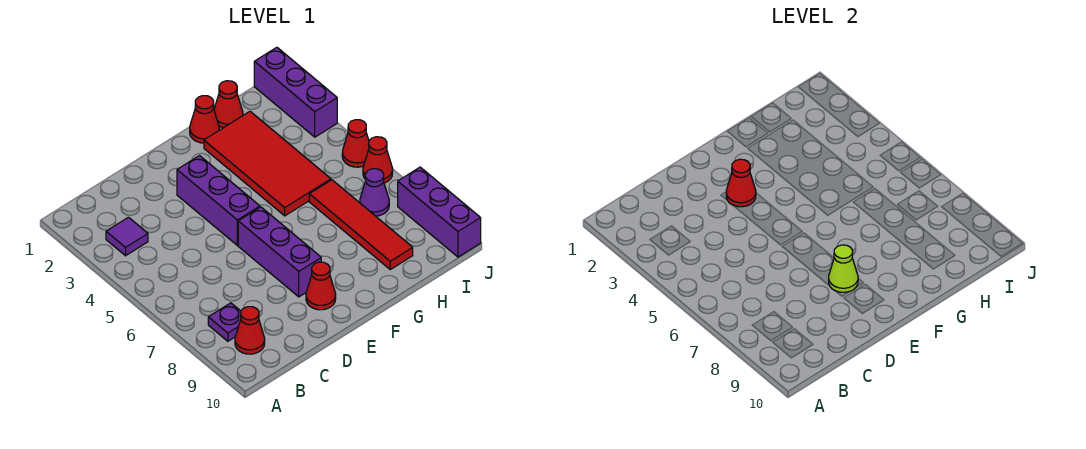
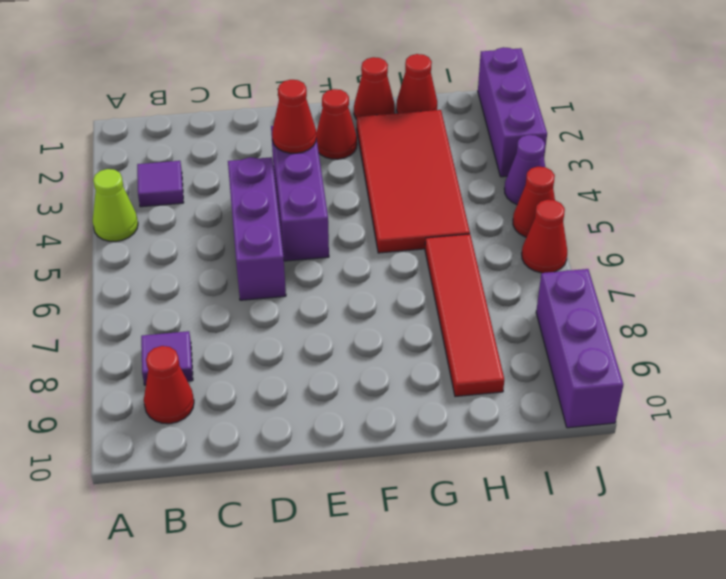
purple 1x1 plate [208,303,241,341] -> purple 1x1 tile [141,331,193,385]
purple 1x3 brick [238,207,321,297] -> purple 1x3 brick moved to [228,157,286,300]
lime 1x1 cone [829,245,858,292] -> lime 1x1 cone moved to [93,169,138,242]
red 1x1 cone [306,262,336,310] -> red 1x1 cone moved to [316,89,357,159]
purple 1x1 cone [360,169,389,216] -> purple 1x1 cone moved to [504,135,545,204]

